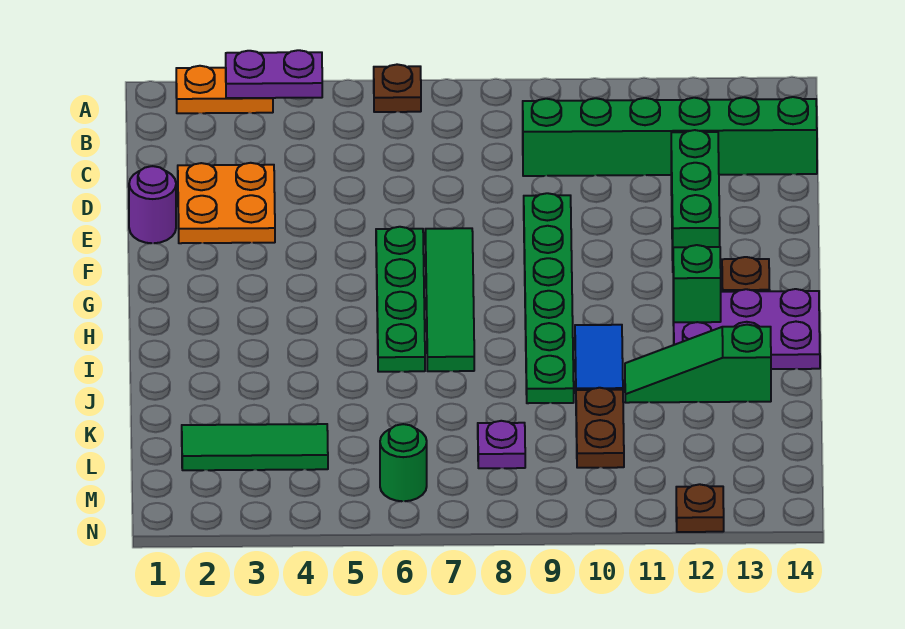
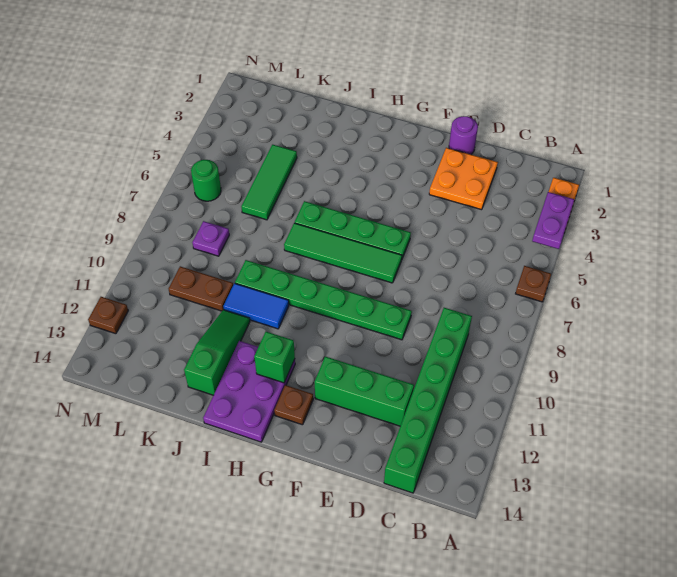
green 1x3 tile [182,424,328,470] -> green 1x3 tile moved to [241,145,297,220]

